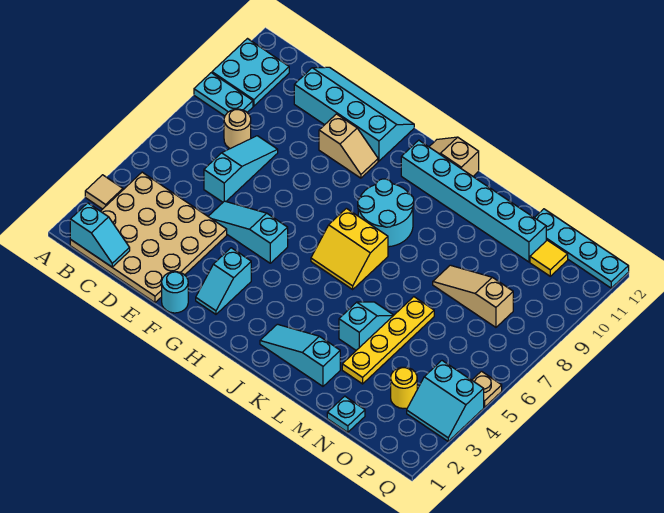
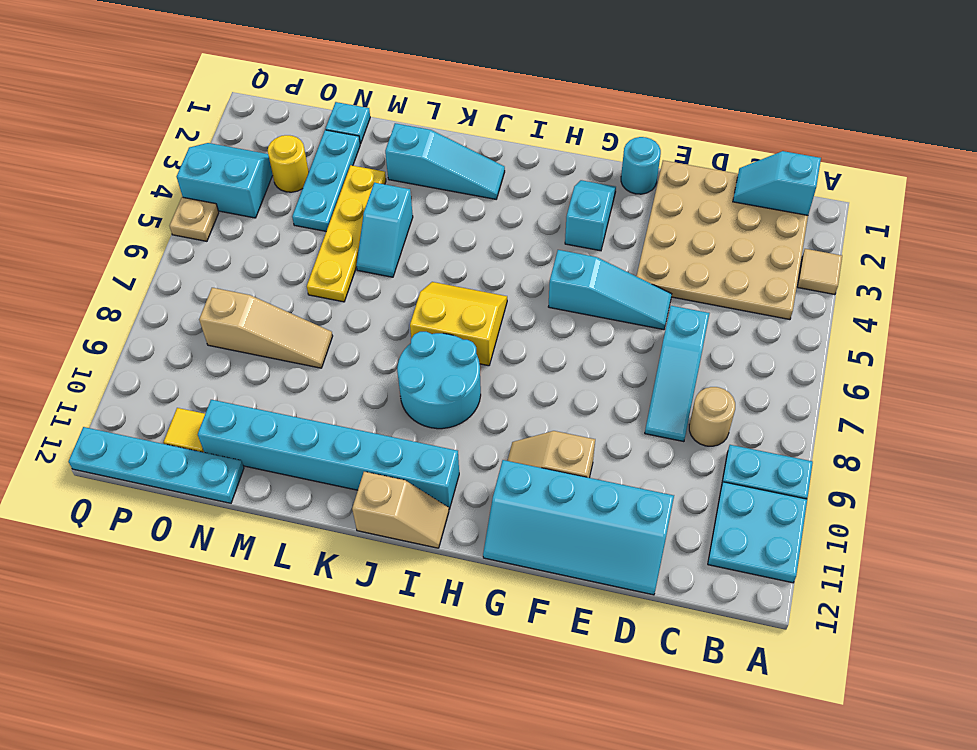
none -> cyan 1x3 plate [292,130,360,231]

